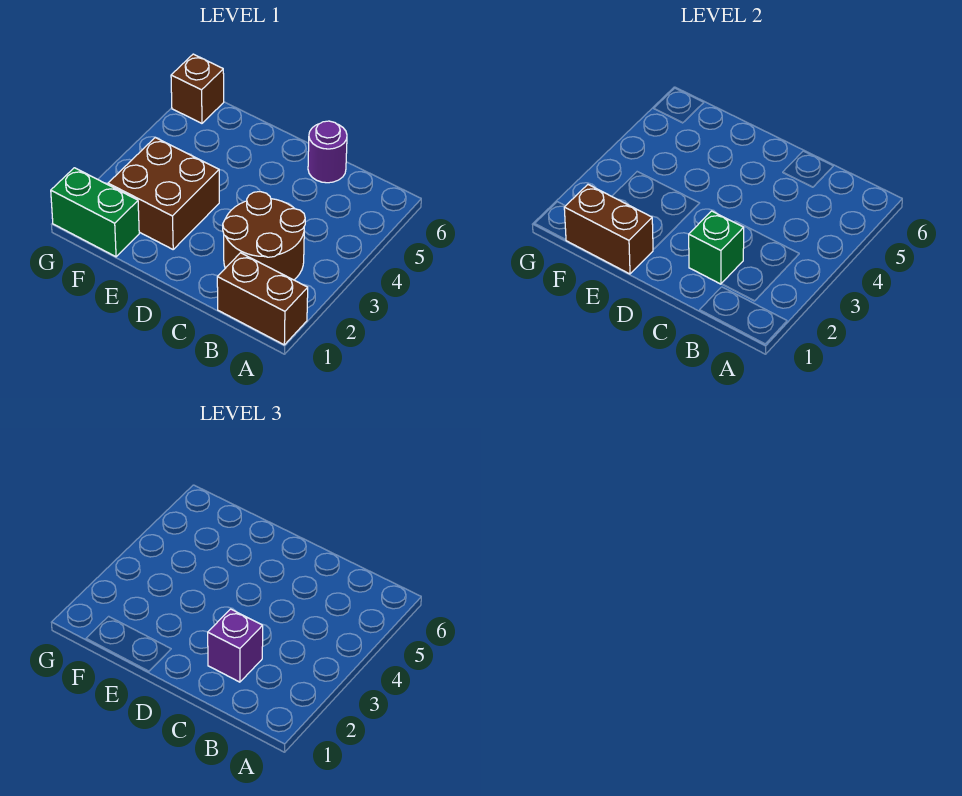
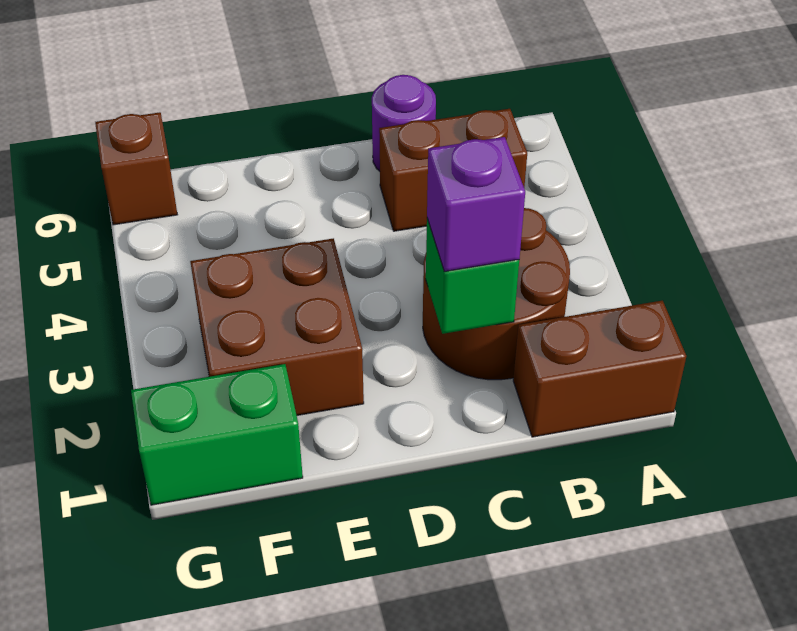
brown 1x2 brick [564,185,653,274] -> brown 1x2 brick moved to [379,109,527,231]

